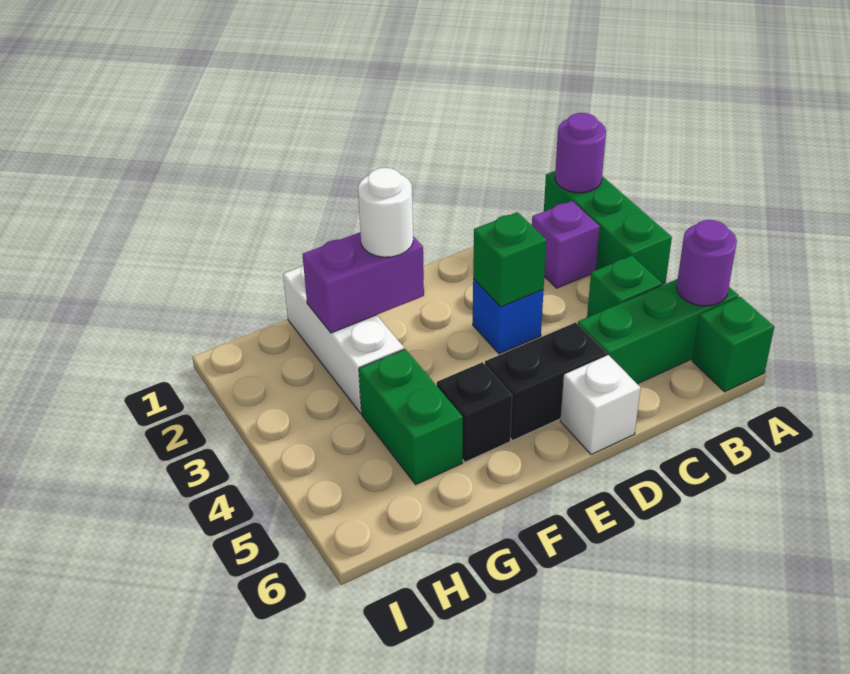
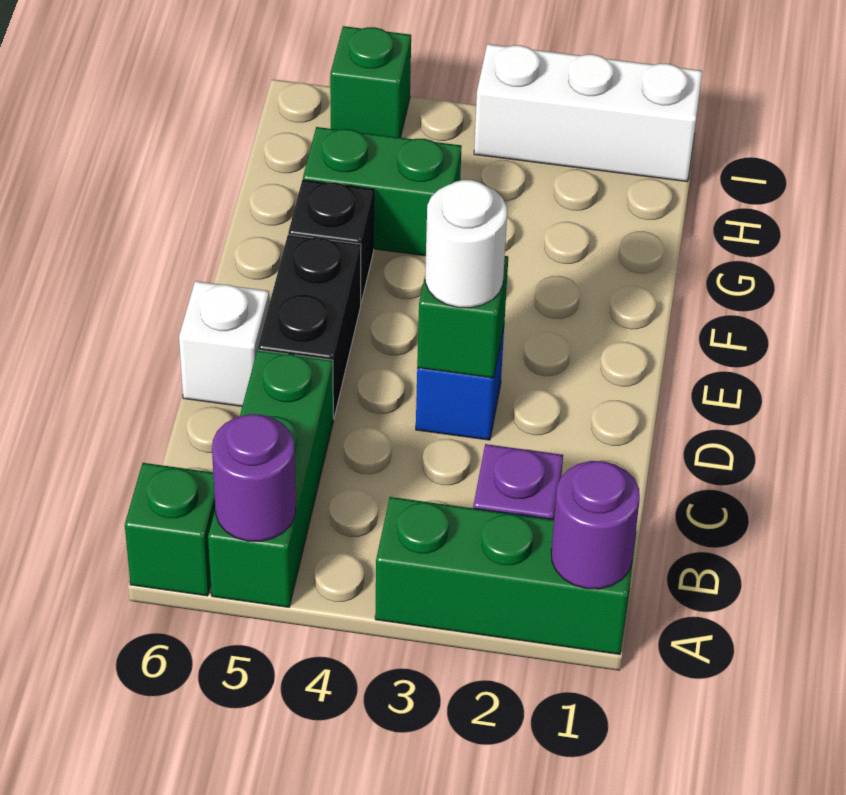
green 1x1 brick [587,256,662,317] -> green 1x1 brick moved to [330,26,411,138]
purple 1x2 brick [302,232,424,333] -> none
white 1x1 round brick [358,168,413,257] -> white 1x1 round brick moved to [425,180,507,308]
white 1x3 brick [283,266,404,413] -> white 1x3 brick moved to [474,44,702,182]

